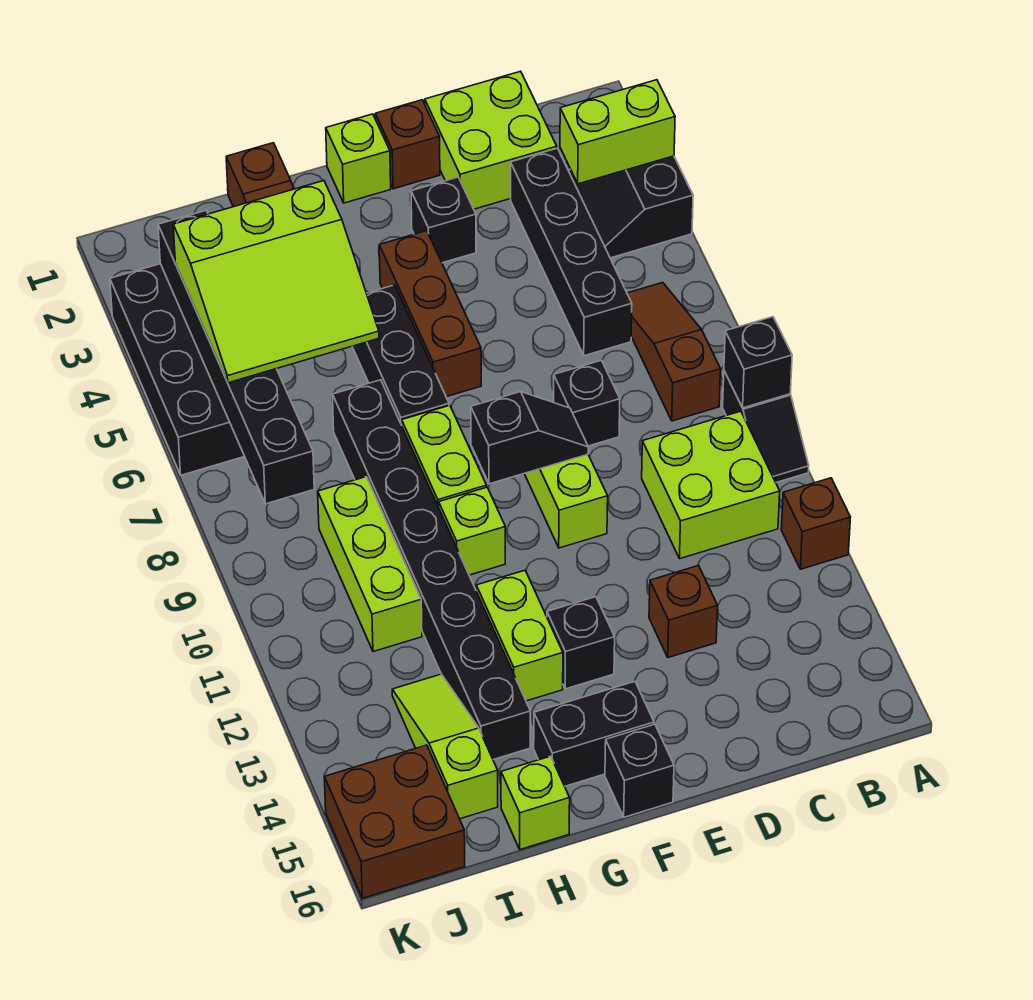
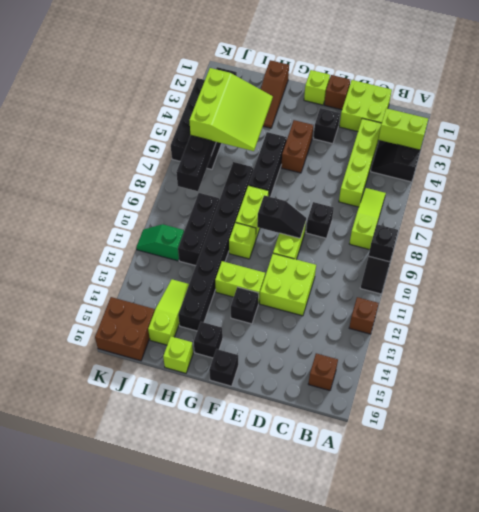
brown 1x3 slope [627,283,721,421] -> lime 1x3 slope [349,188,386,250]
lime 2x2 brick [642,411,780,559] -> lime 2x2 brick moved to [260,254,316,316]
black 1x4 brick [511,148,632,356] -> lime 1x4 brick [339,118,382,207]
brown 1x1 brick [649,566,718,658] -> brown 1x1 brick moved to [308,353,338,391]
brown 1x3 brick [379,231,481,397] -> brown 1x2 brick [281,120,313,173]
black 1x2 brick [534,682,654,786] -> black 1x1 brick [194,322,223,358]
lime 1x2 brick [476,570,563,701] -> lime 1x2 brick turned to [215,261,265,304]
lime 3x3 slope [173,181,379,383] -> lime 3x3 slope turned to [189,68,273,151]
lime 1x3 brick [318,477,422,652] -> black 1x3 brick [178,193,219,266]
none -> green 1x2 slope [136,224,184,261]

